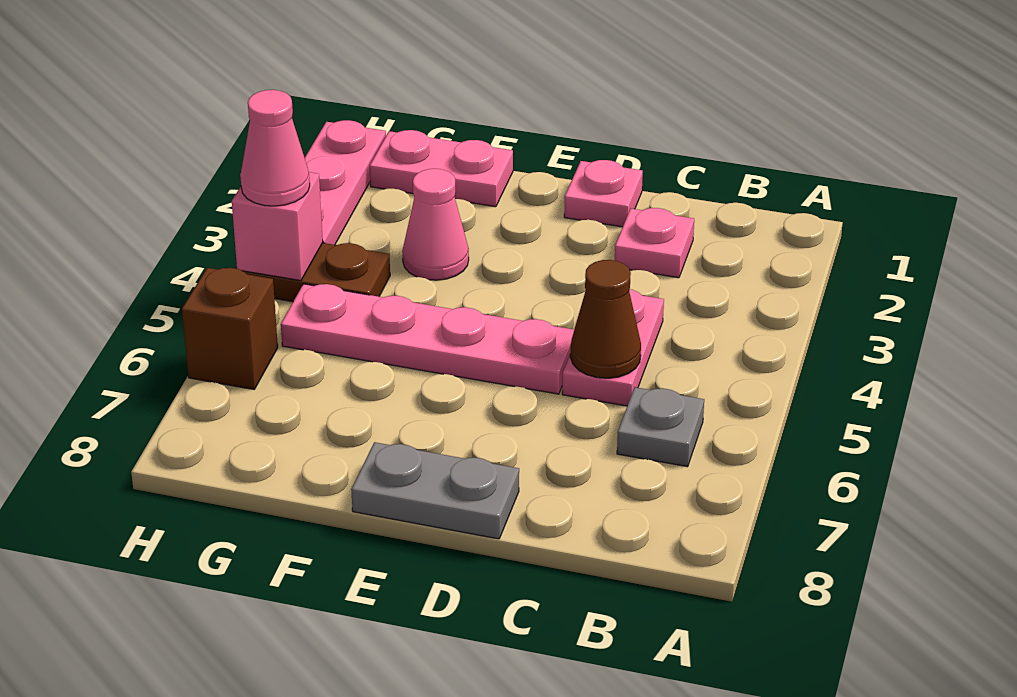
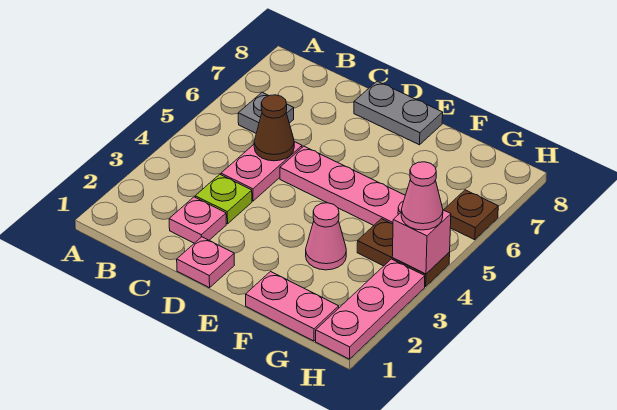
none -> lime 1x1 plate [195,174,252,224]
brown 1x1 brick [182,268,278,389] -> brown 1x1 plate [444,190,498,240]

